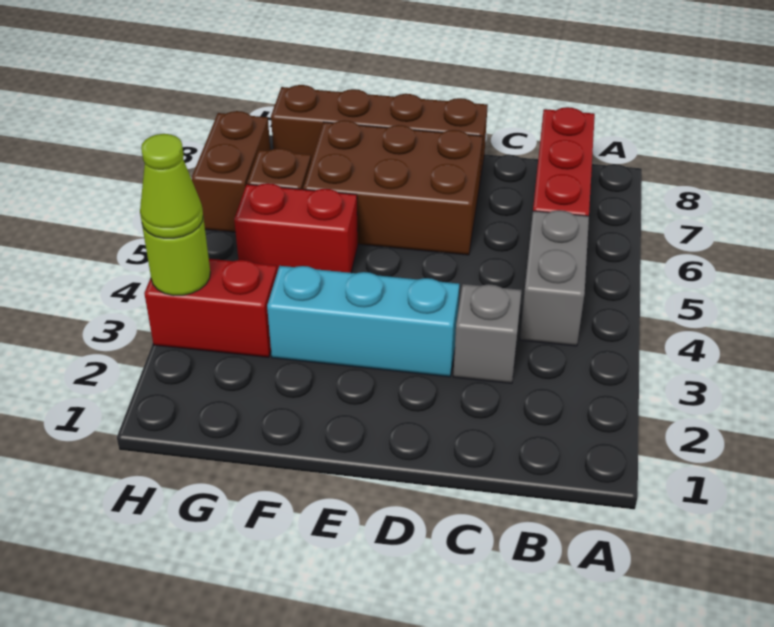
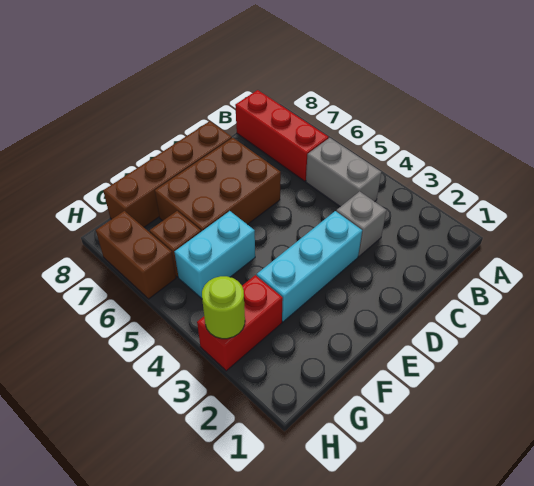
red 1x2 brick [234,183,358,273] -> cyan 1x2 brick [174,211,255,299]
lime 1x1 cone [140,134,203,238] -> none

